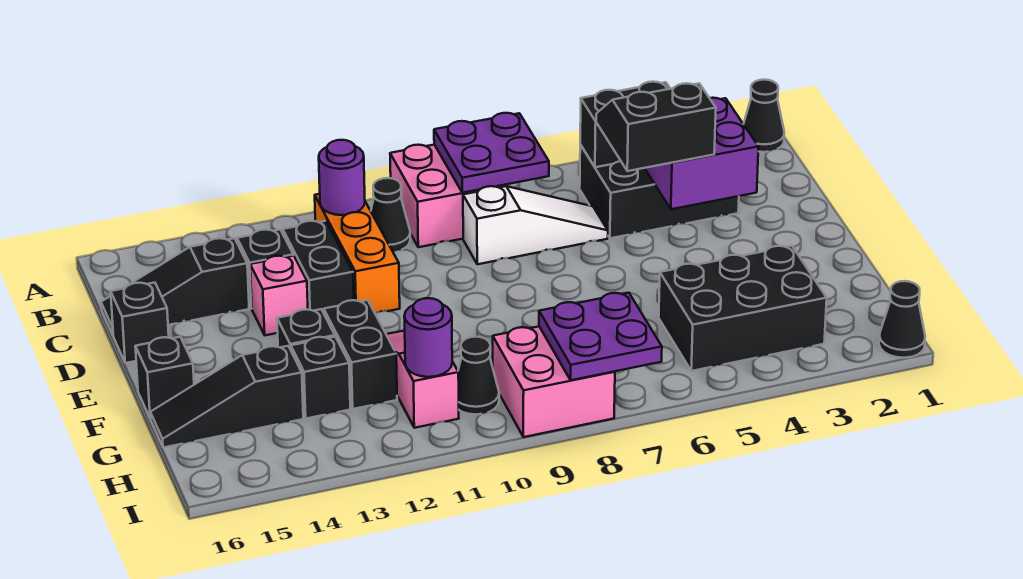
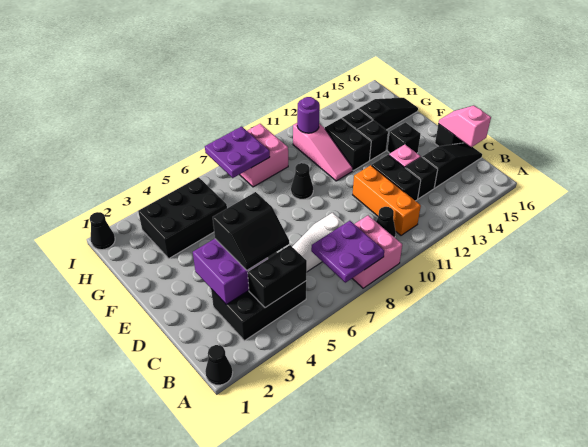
purple 1x1 round brick [319,140,365,215] -> none
none -> pink 1x2 slope [438,106,491,147]
black 1x1 brick [135,337,194,419] -> black 1x1 brick moved to [387,122,421,153]
black 1x1 cone [458,337,499,414] -> black 1x1 cone moved to [291,163,313,199]

